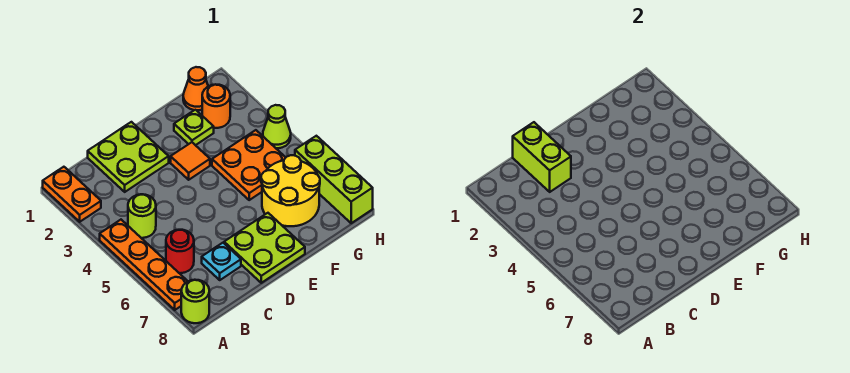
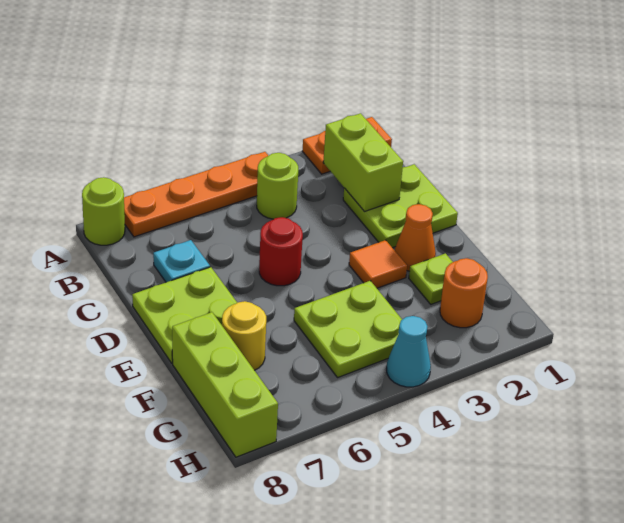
red 1x1 round brick [166,230,194,273] -> red 1x1 round brick moved to [259,217,303,286]
lime 1x2 brick [513,122,571,192] -> lime 1x2 brick turned to [323,113,403,212]
orange 2x2 plate [212,130,286,200] -> lime 2x2 plate [294,281,402,378]
yellow 2x2 round brick [261,155,320,226] -> yellow 1x1 round brick [222,301,266,370]
orange 1x1 cone [183,67,208,110] -> orange 1x1 cone moved to [395,204,436,271]
lime 1x1 cone [263,105,291,148] -> cyan 1x1 cone [386,316,431,387]
lime 1x3 brick [295,136,373,223] -> lime 1x3 brick turned to [172,312,278,457]

